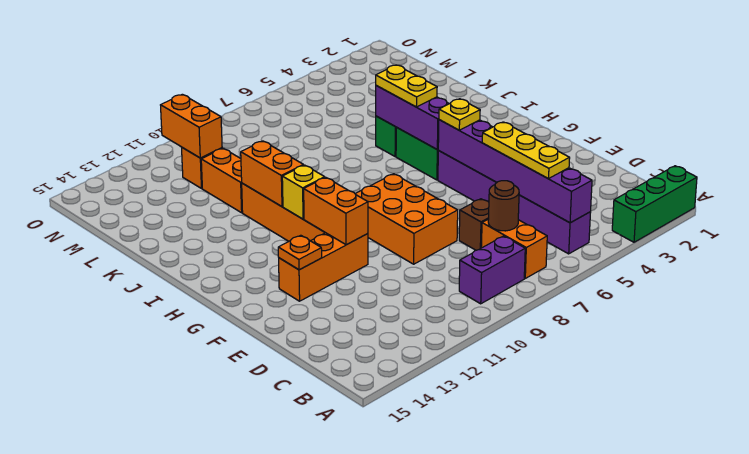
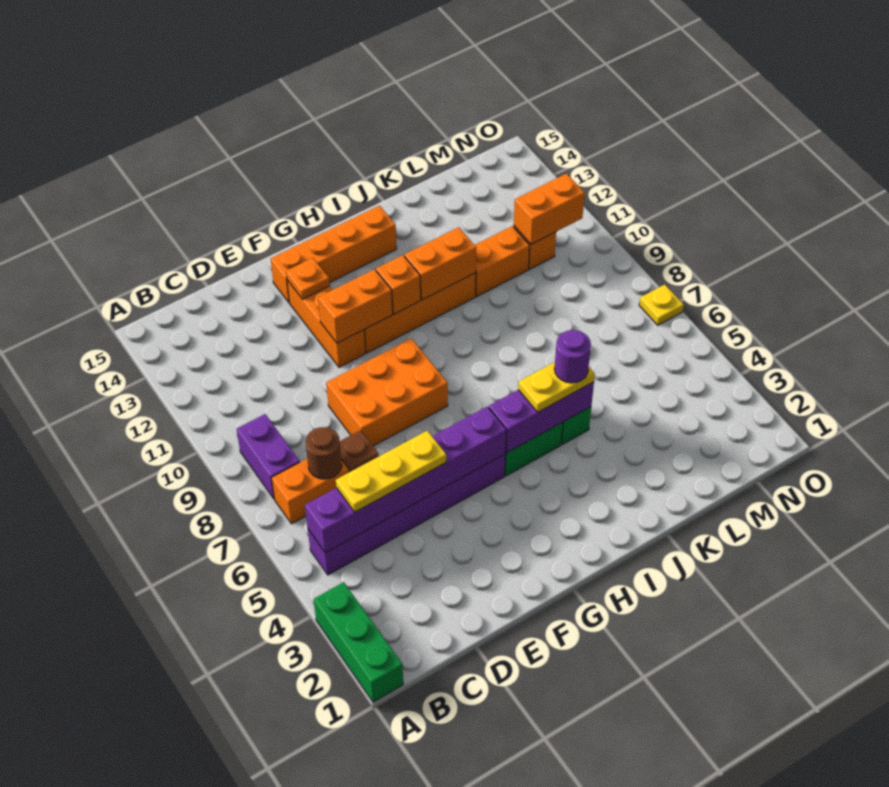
none -> orange 1x4 brick [270,206,397,302]
yellow 1x1 plate [439,99,480,130] -> yellow 1x1 plate moved to [639,285,684,325]
yellow 1x1 brick [282,165,325,219] -> orange 1x1 brick [376,255,421,314]
none -> purple 1x1 round brick [554,330,591,383]

